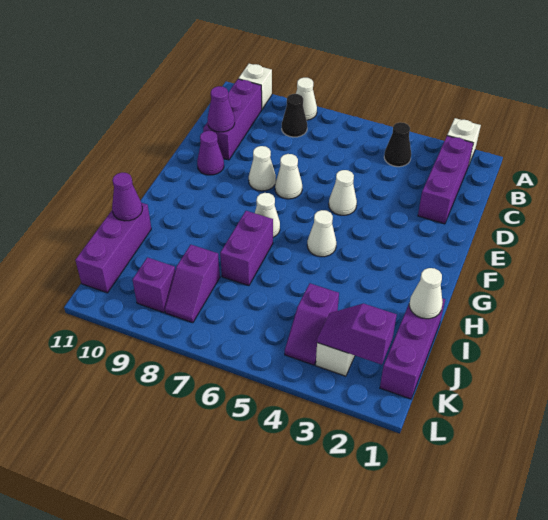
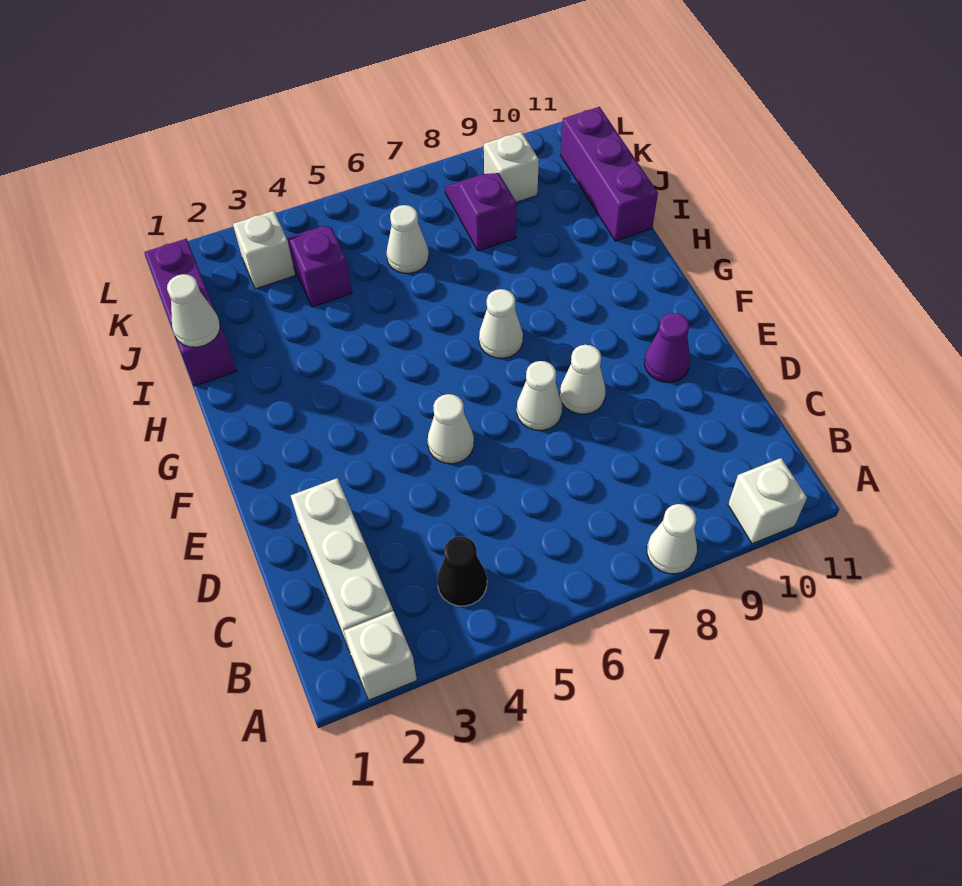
purple 1x3 brick [418,136,473,224] -> white 1x3 brick [291,478,393,650]
black 1x1 cone [282,94,307,137] -> none
purple 1x3 brick [203,79,262,160] -> none
purple 1x1 cone [208,86,235,132] -> none
white 1x1 cone [307,210,336,257] -> white 1x1 cone moved to [386,205,429,273]
purple 1x2 brick [220,211,273,286] -> none
purple 1x1 cone [112,173,142,221] -> none
purple 1x2 slope [317,304,397,365] -> none
purple 1x1 brick [133,257,175,313] -> white 1x1 brick [484,132,539,202]

